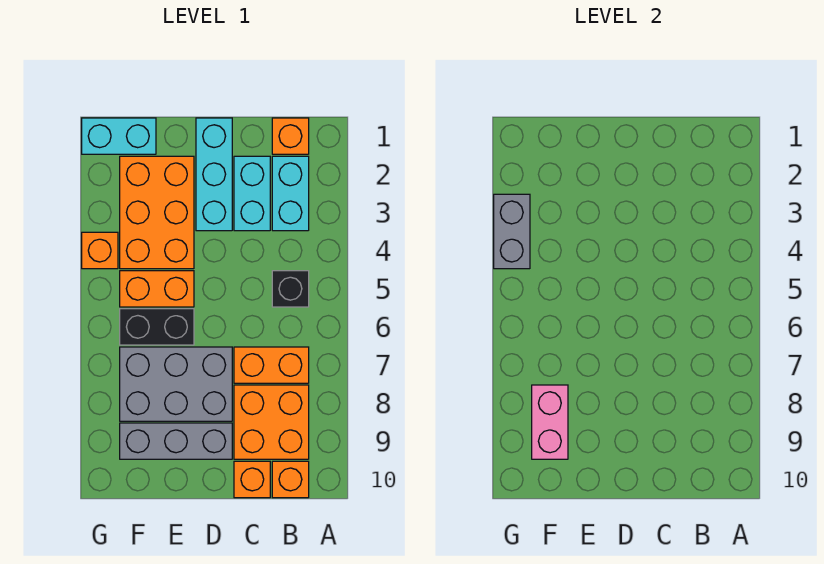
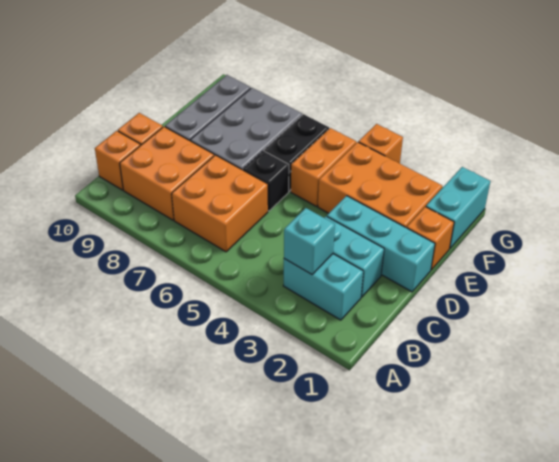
orange 1x1 brick [272,118,309,154] -> orange 1x1 brick moved to [407,207,454,270]
none -> cyan 1x1 brick [284,208,335,274]
black 1x1 brick [272,271,309,307] -> black 1x1 brick moved to [243,151,289,211]
orange 1x2 brick [234,347,309,383] -> orange 2x2 brick [172,155,268,252]
pink 1x2 brick [532,385,568,459] -> none
grey 1x2 brick [494,194,530,269] -> none

